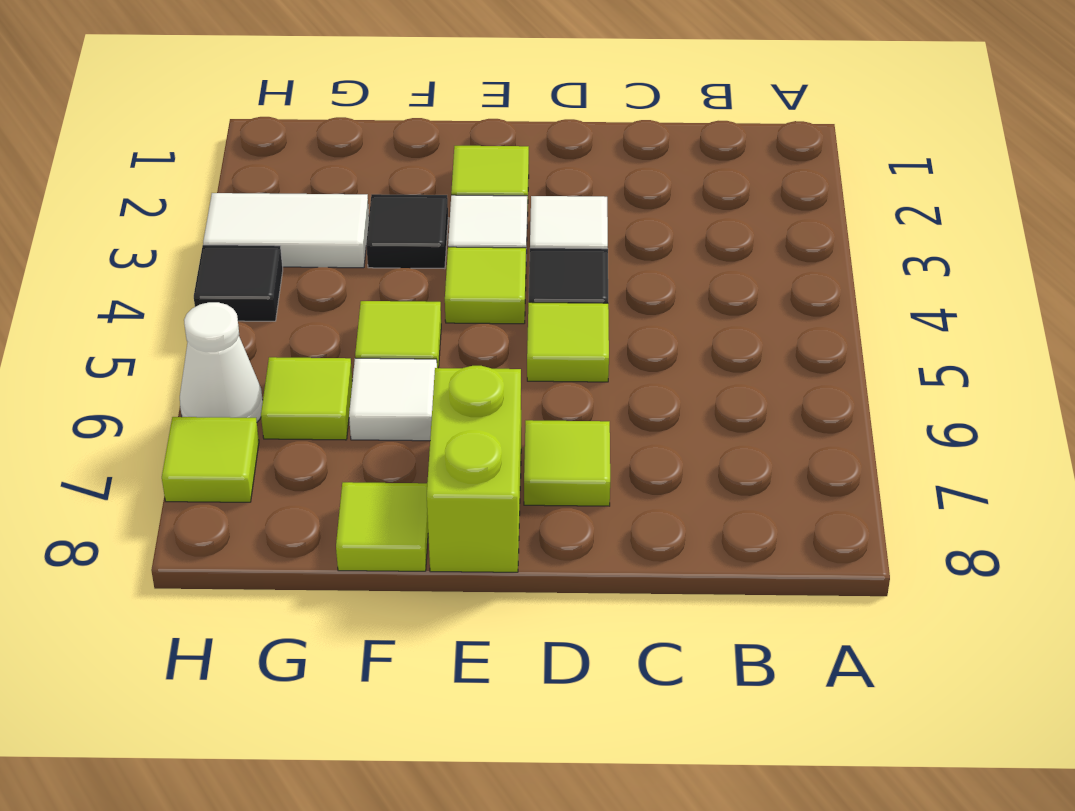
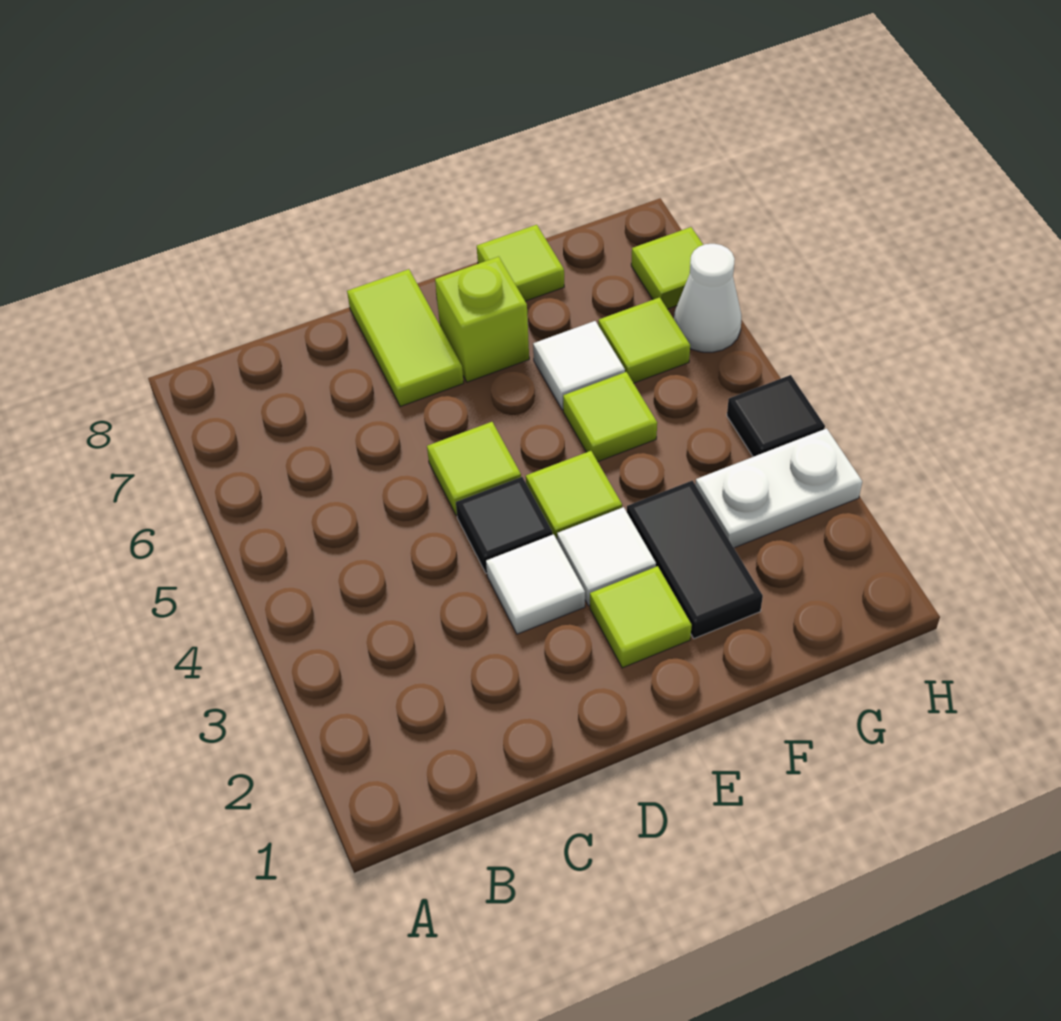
lime 1x1 tile [524,420,610,506] -> lime 1x2 tile [347,269,464,407]
lime 1x2 brick [427,366,521,572] -> lime 1x1 brick [435,257,529,382]
black 1x1 tile [366,194,448,269] -> black 1x2 tile [627,481,763,639]
white 1x2 tile [203,193,369,268] -> white 1x2 plate [695,428,862,548]

